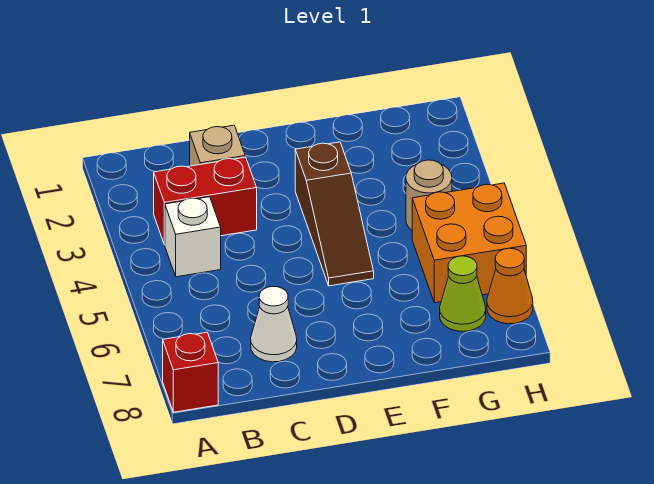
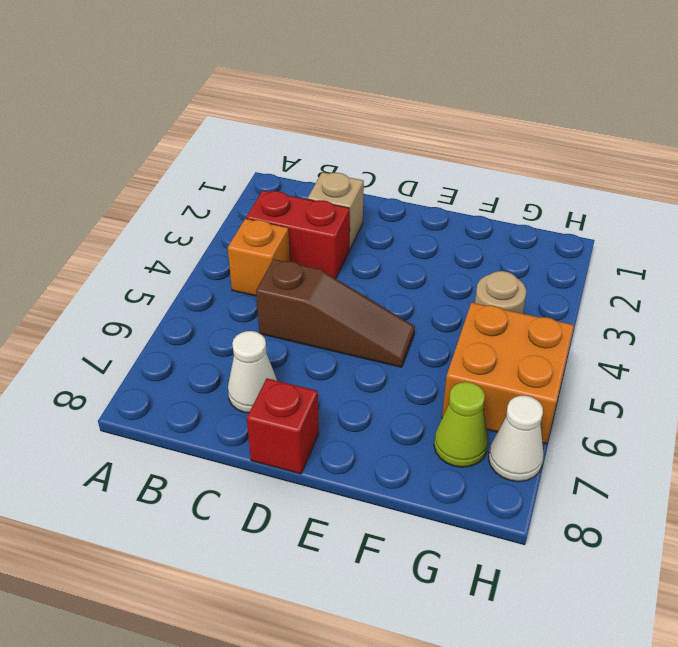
red 1x1 brick [163,332,218,412] -> red 1x1 brick moved to [247,378,319,474]
white 1x1 brick [165,197,221,277] -> orange 1x1 brick [228,219,290,296]
brown 1x3 slope [295,142,374,286] -> brown 1x3 slope turned to [256,259,415,367]
orange 1x1 cone [487,248,533,324] -> white 1x1 cone [489,396,544,482]

